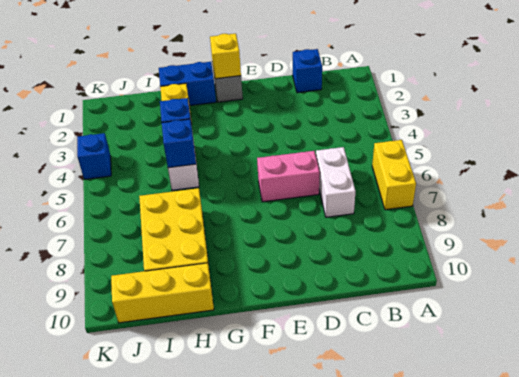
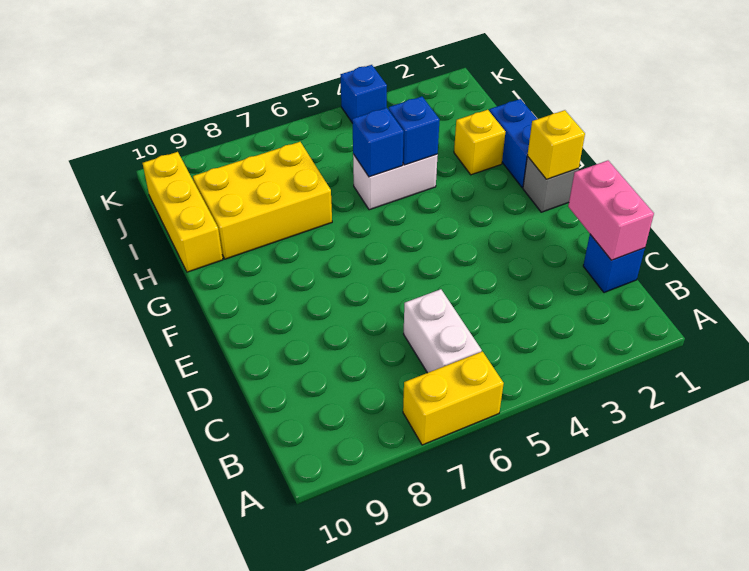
white 1x2 brick [316,147,355,217] -> white 1x2 brick turned to [404,289,482,373]
pink 1x2 brick [257,151,320,202] -> pink 1x2 brick moved to [568,161,654,260]

